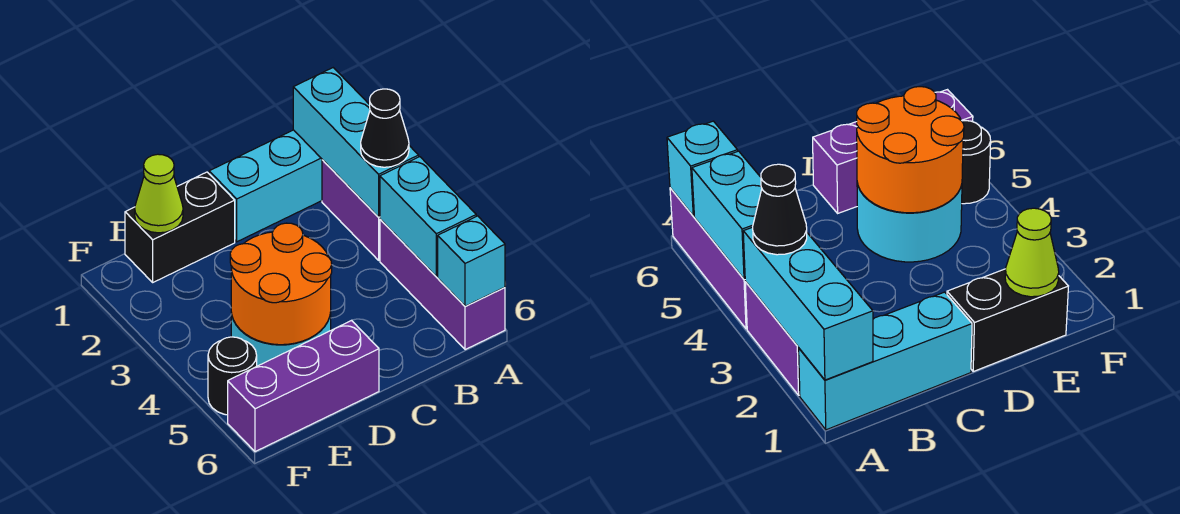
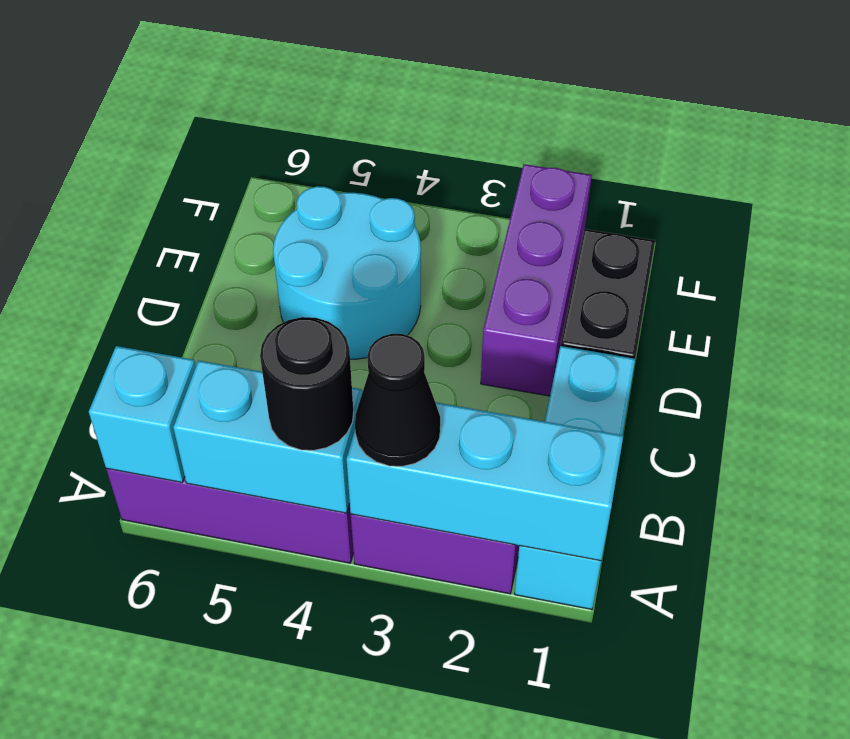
orange 2x2 round brick [230,223,332,345] -> none
purple 1x3 brick [228,320,379,452] -> purple 1x3 brick moved to [481,164,592,396]
lime 1x1 cone [135,154,183,233] -> none
black 1x1 round brick [208,337,257,415] -> black 1x1 round brick moved to [260,317,354,450]

